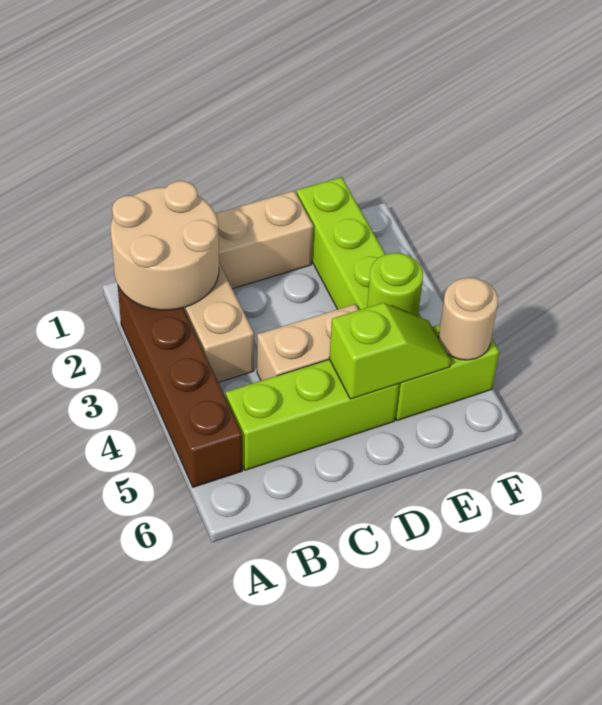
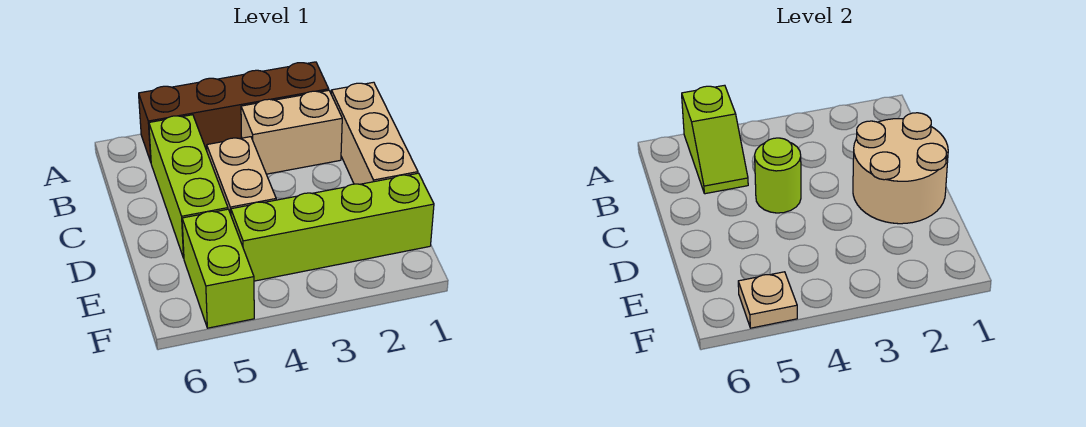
tan 2x2 round brick [111,181,219,310] -> tan 2x2 round brick moved to [853,113,948,224]
lime 1x2 slope [329,303,451,399] -> lime 1x2 slope moved to [682,85,748,194]
lime 1x1 round brick [367,253,423,316] -> lime 1x1 round brick moved to [755,138,801,213]
tan 1x1 round brick [439,278,498,360] -> tan 1x1 plate [738,272,797,328]

